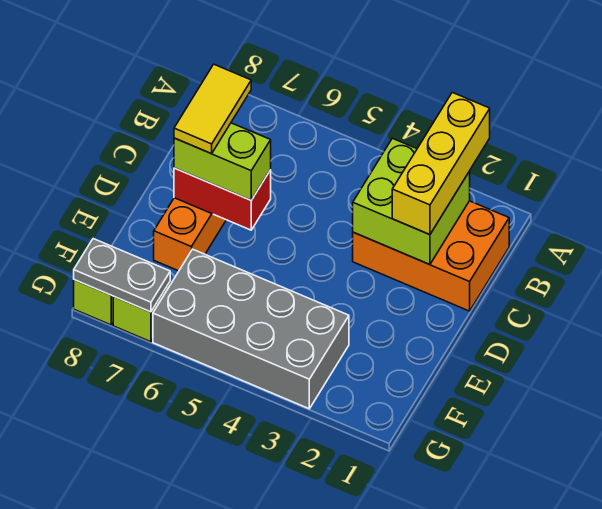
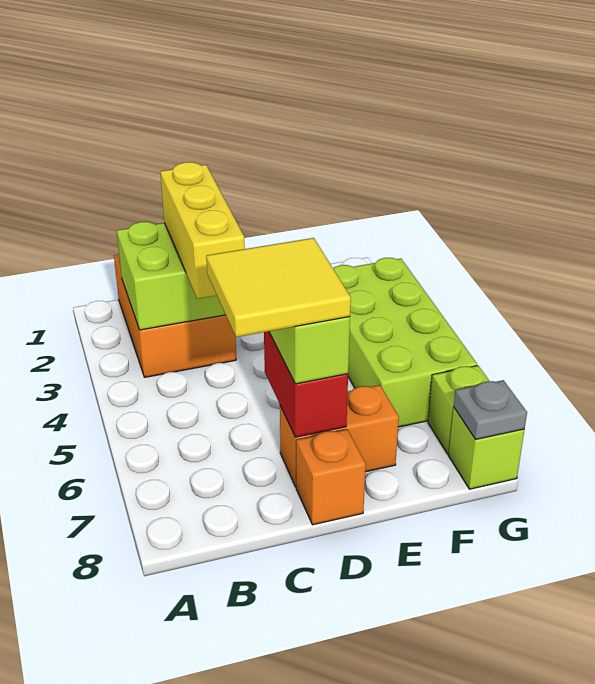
yellow 1x3 brick [392,92,490,235] -> yellow 1x3 brick turned to [160,162,245,299]
yellow 1x2 tile [174,64,251,154] -> yellow 2x2 tile [206,238,351,337]
none -> orange 1x1 brick [296,429,366,525]
grey 2x4 brick [153,249,349,409] -> lime 2x4 brick [333,258,477,427]
grey 1x2 plate [74,239,170,312] -> grey 1x1 plate [454,380,527,439]

